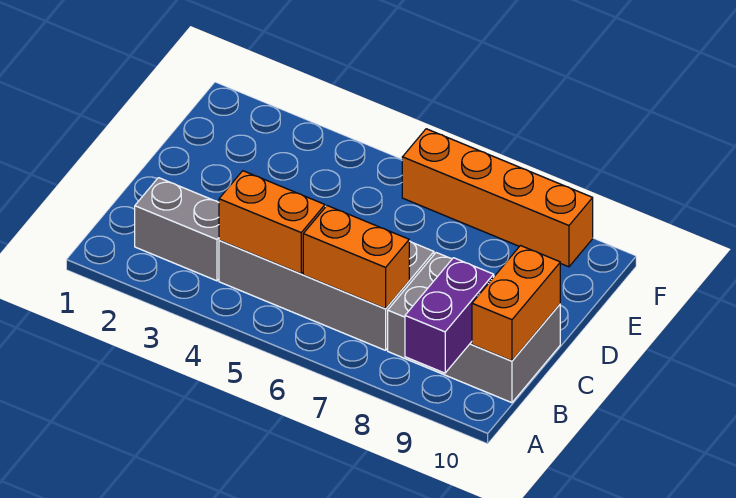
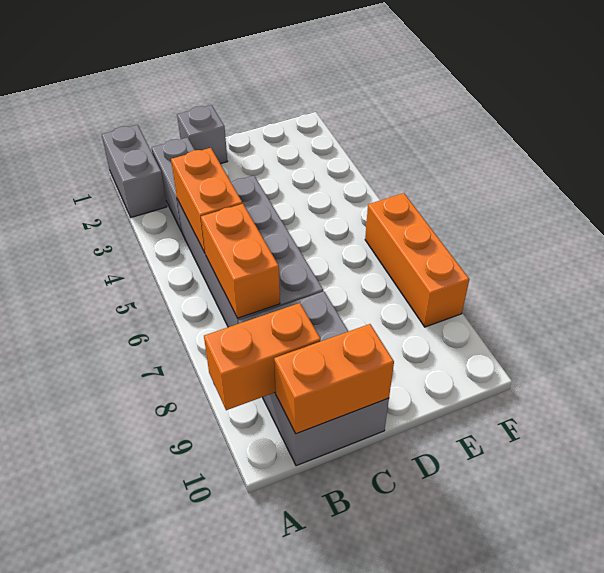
none -> grey 1x2 brick [102,125,167,217]
purple 1x2 brick [405,258,494,373] -> orange 1x2 brick [204,303,321,410]
none -> grey 1x1 brick [177,105,228,164]
orange 1x4 brick [402,129,593,267] -> orange 1x3 brick [365,193,469,327]

